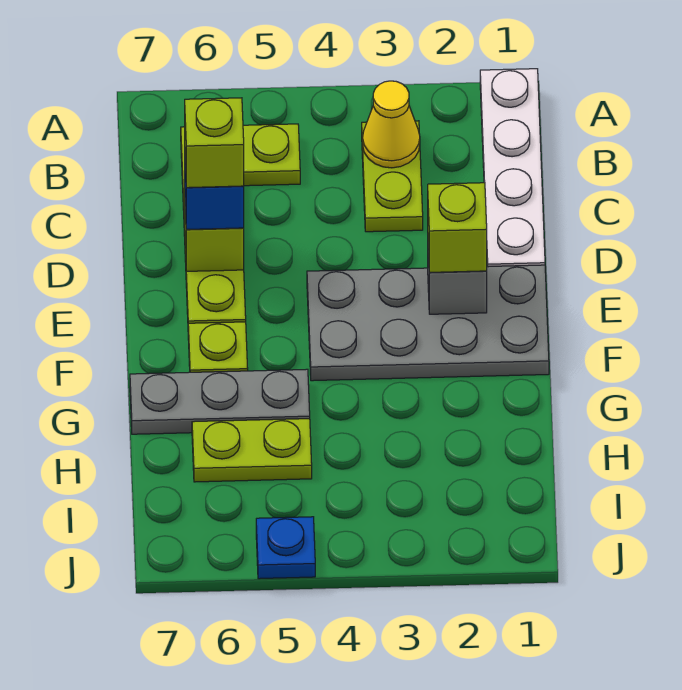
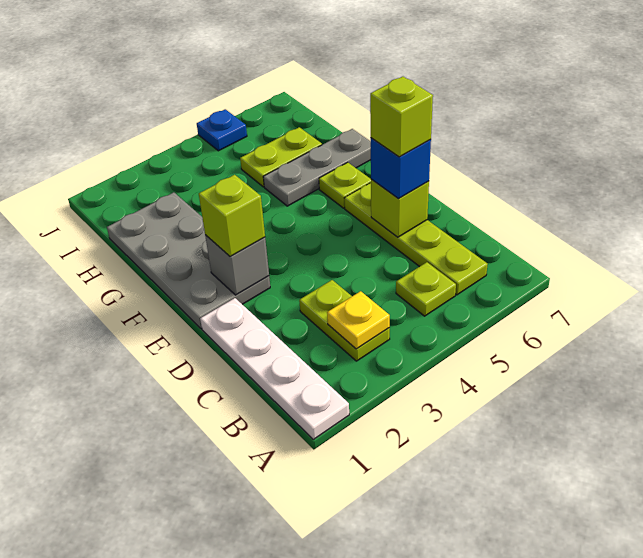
yellow 1x1 cone [363,81,420,168] -> yellow 1x1 plate [327,291,390,349]
grey 2x4 plate [307,265,549,381] -> grey 2x4 plate turned to [107,192,270,329]

